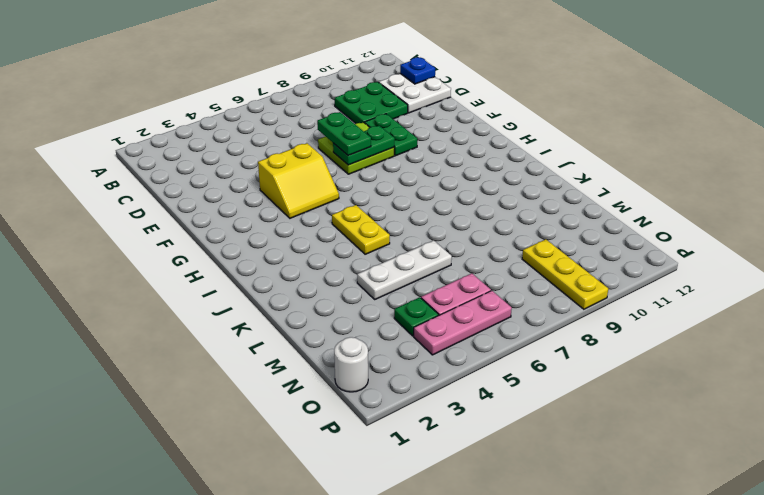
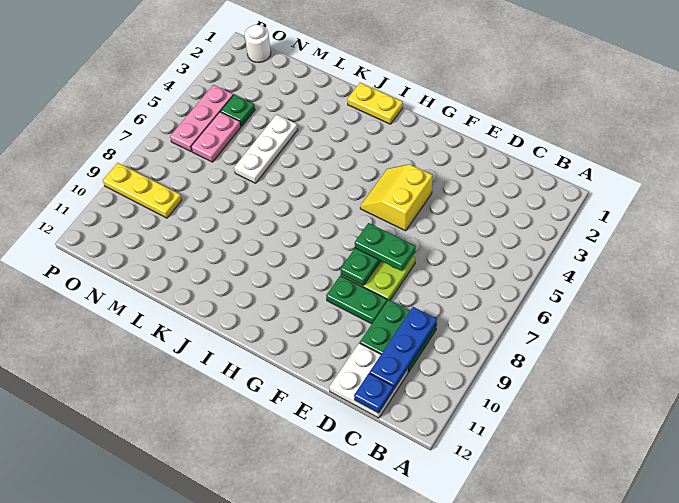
none -> blue 1x3 plate [369,307,437,390]
yellow 1x2 plate [332,205,390,254] -> yellow 1x2 plate moved to [348,83,403,124]

